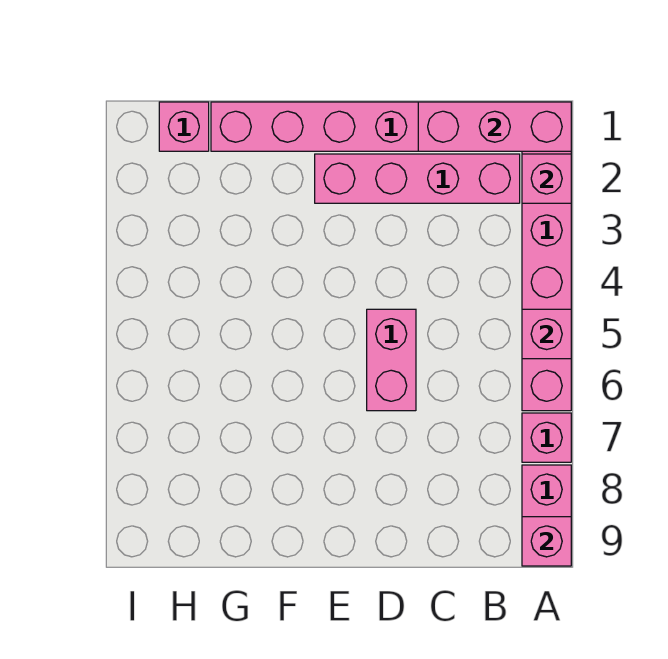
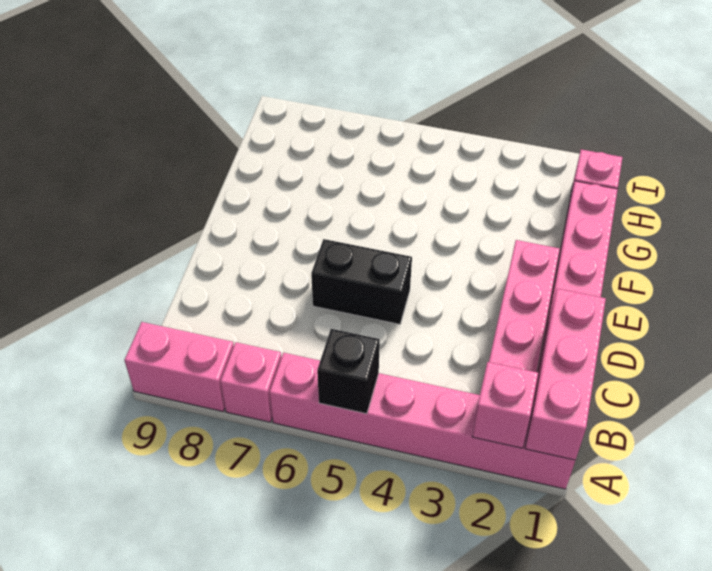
pink 1x1 brick [522,309,571,359] -> black 1x1 brick [317,329,380,414]
pink 1x1 brick [522,517,571,566] -> none
pink 1x2 brick [367,309,416,411] -> black 1x2 brick [311,239,412,324]

